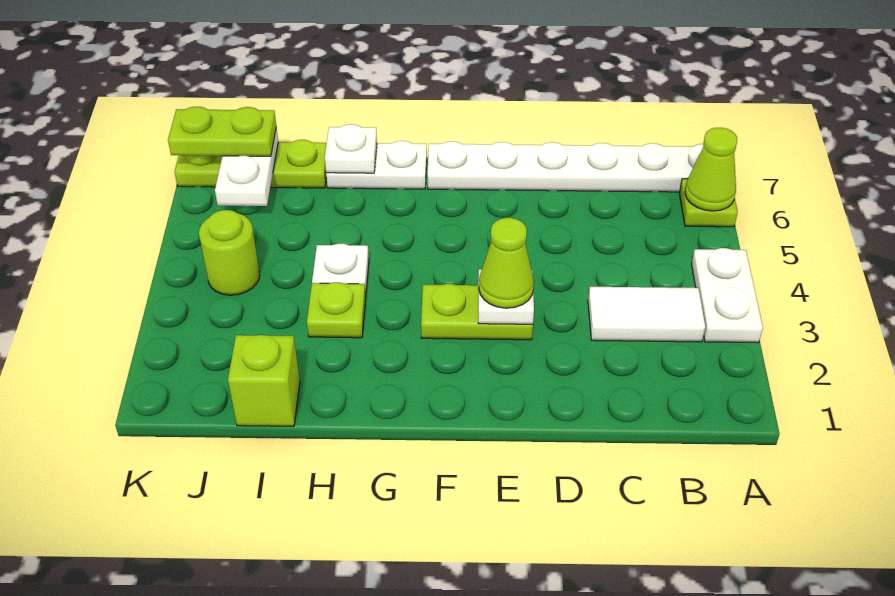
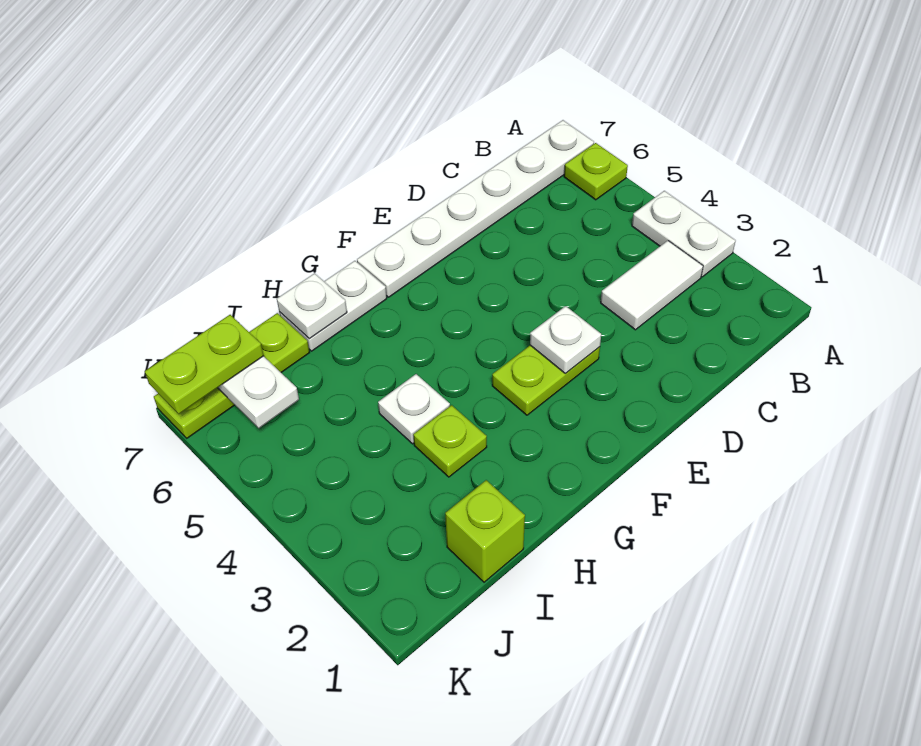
lime 1x1 cone [685,128,737,211] -> none
lime 1x1 cone [479,218,534,308] -> none
lime 1x1 round brick [199,210,260,295] -> none

